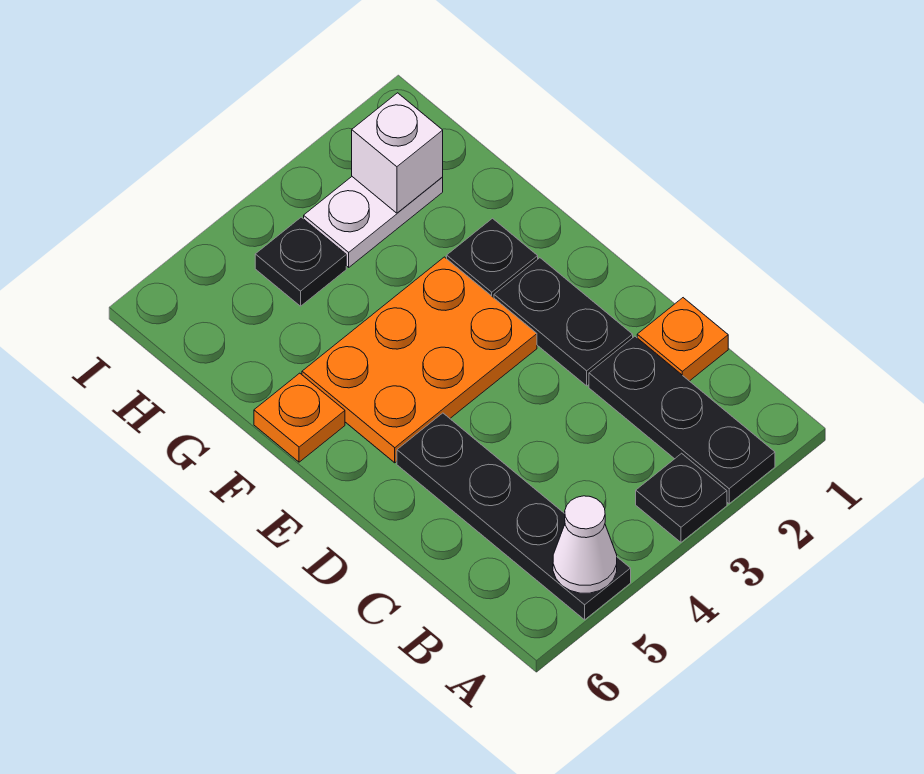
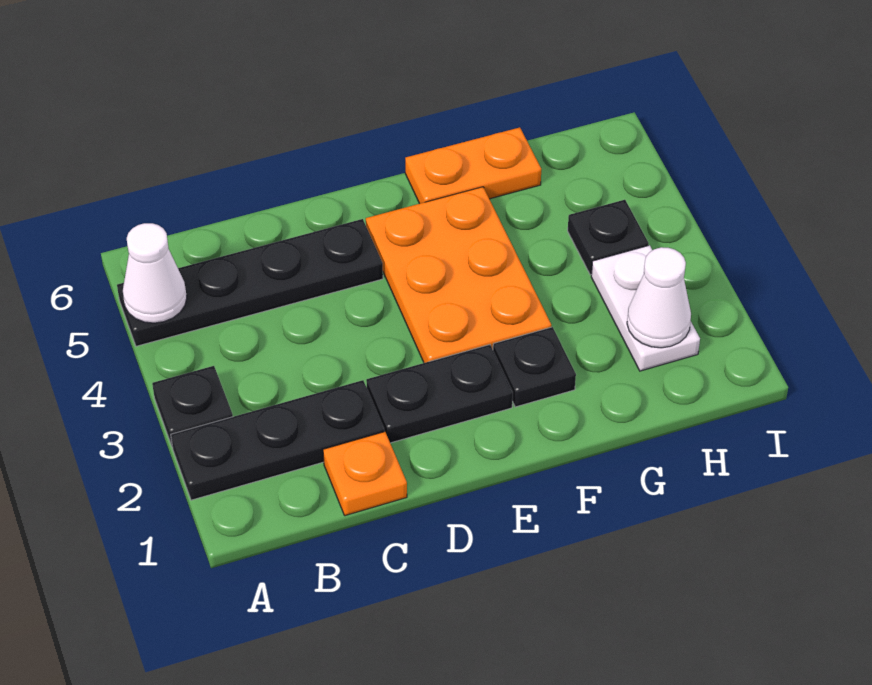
orange 1x1 plate [254,373,345,462] -> orange 1x2 plate [405,127,541,204]
white 1x1 brick [352,93,443,213] -> white 1x1 cone [627,247,691,348]

